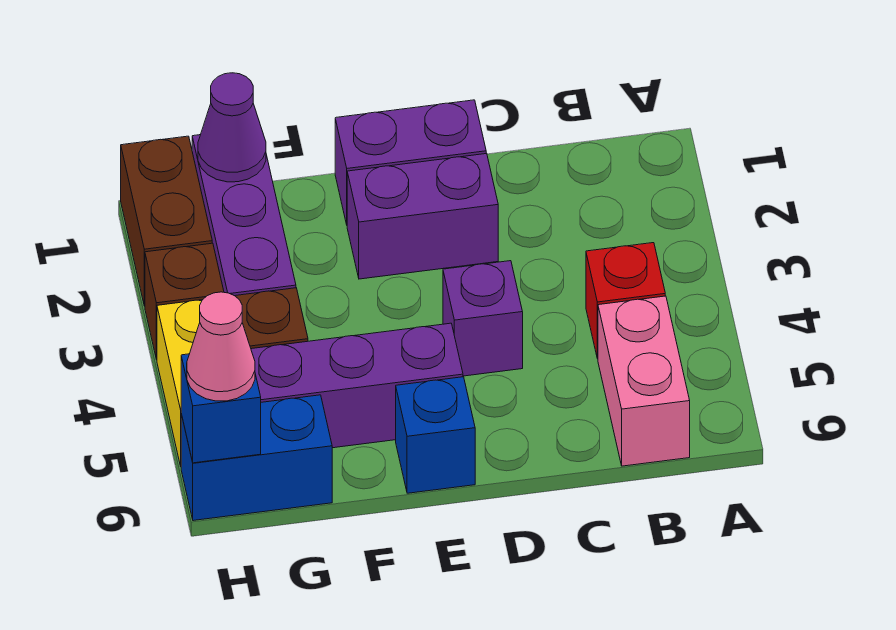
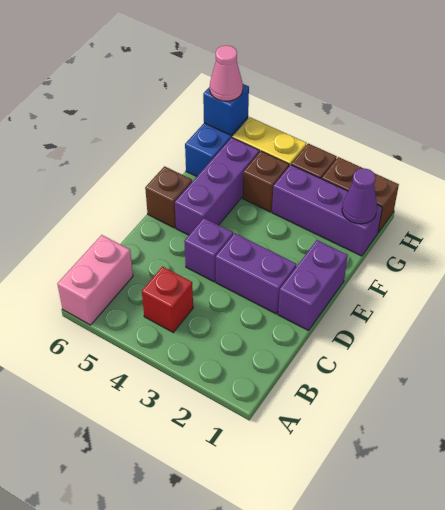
pink 1x2 brick [598,296,690,466] -> pink 1x2 brick turned to [57,235,133,325]
purple 1x2 brick [347,153,498,279] -> purple 1x2 brick turned to [216,233,297,314]
blue 1x1 brick [396,377,475,493] -> brown 1x1 brick [145,166,192,228]

